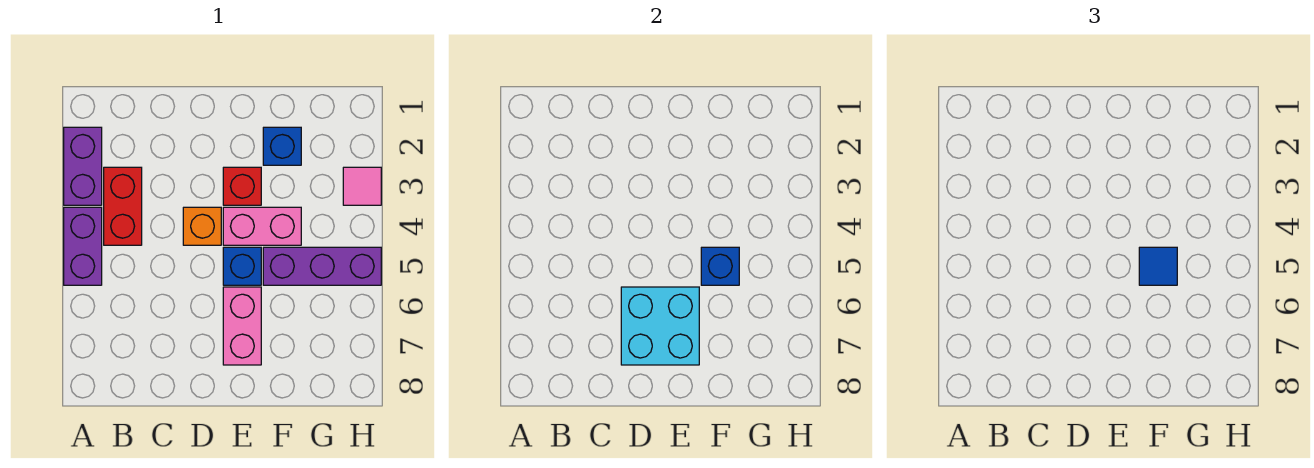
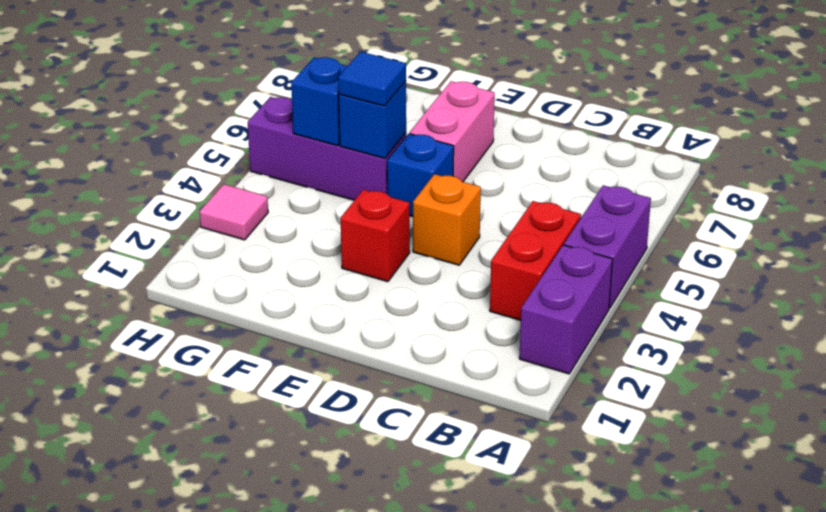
cyan 2x2 brick [621,287,699,365] -> none
pink 1x2 brick [223,207,301,245] -> none
blue 1x1 brick [263,127,301,165] -> blue 1x1 brick moved to [291,57,347,146]

